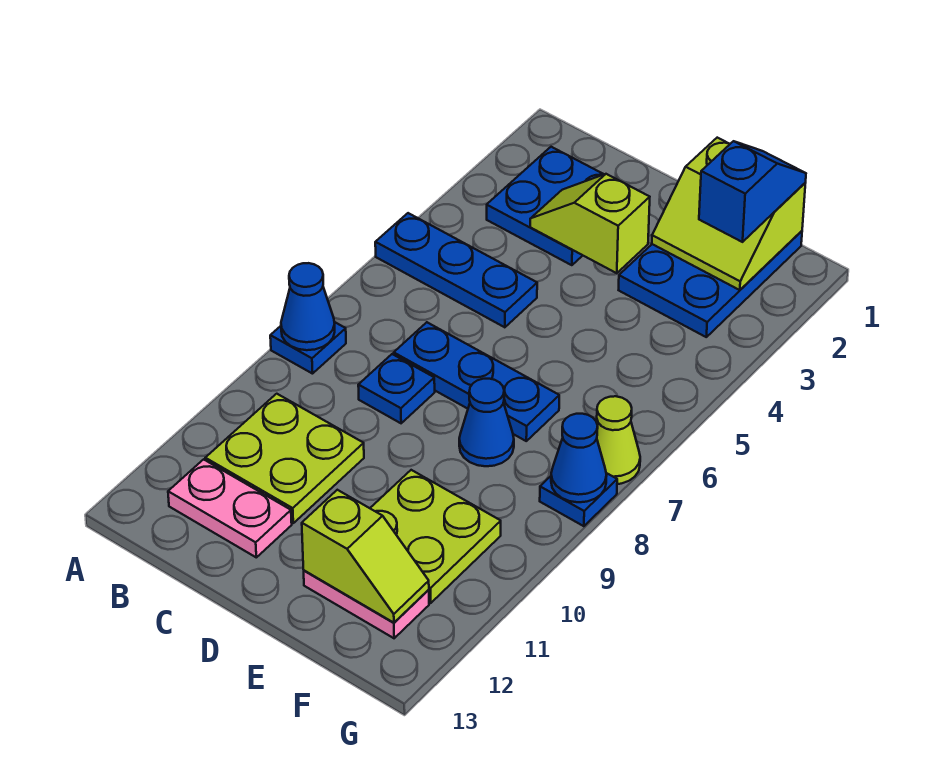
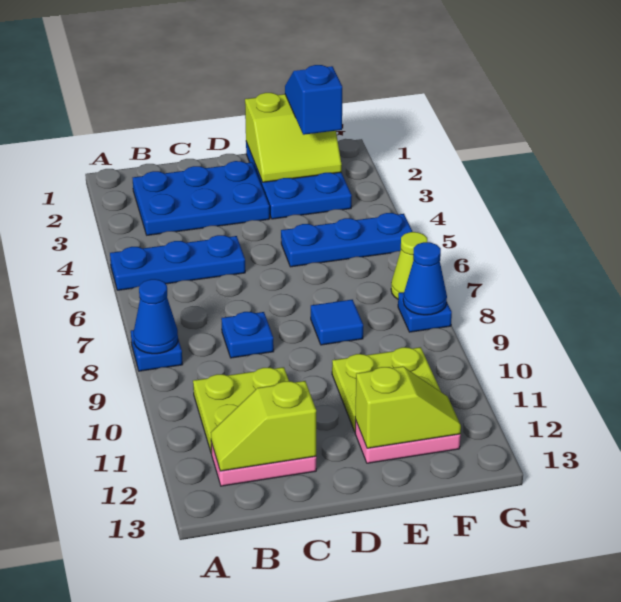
blue 2x2 plate [487,147,604,265] -> blue 2x3 plate [133,161,270,235]
lime 1x2 slope [530,174,650,273] -> lime 1x2 slope moved to [211,381,316,471]
blue 1x3 plate [394,322,559,441] -> blue 1x3 plate moved to [281,213,413,267]
blue 1x1 cone [459,379,514,466] -> blue 1x1 tile [311,300,363,345]

